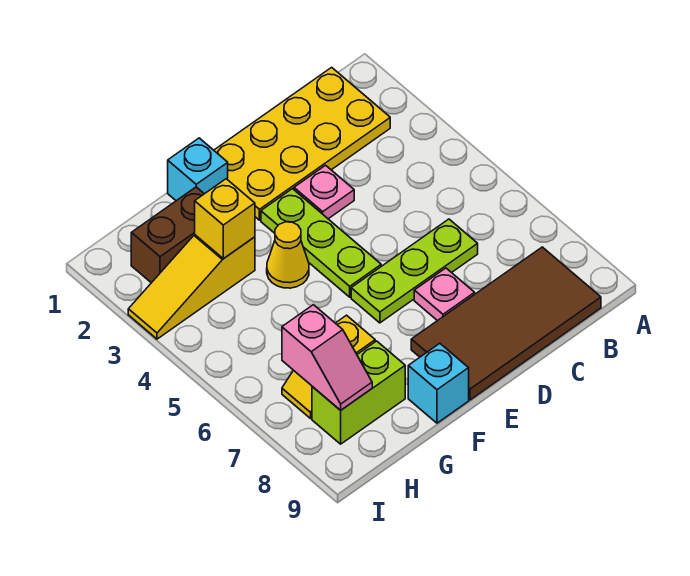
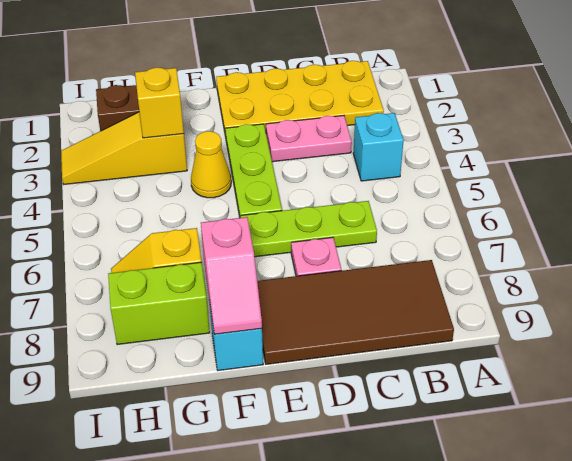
pink 1x1 plate [294,165,354,219] -> pink 1x2 plate [266,116,352,162]
cyan 1x1 brick [168,138,228,201] -> cyan 1x1 brick moved to [353,113,404,181]
pink 1x2 slope [282,305,372,410] -> pink 1x2 slope moved to [201,217,262,334]

